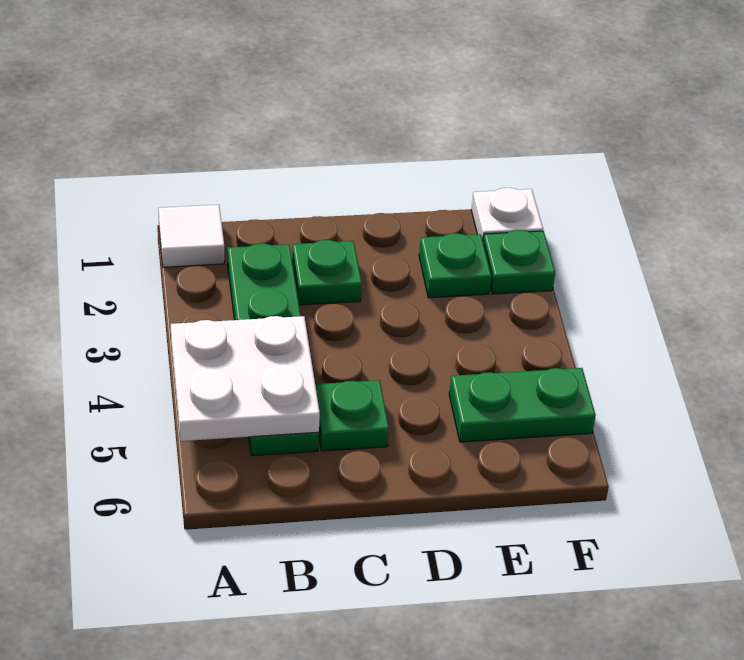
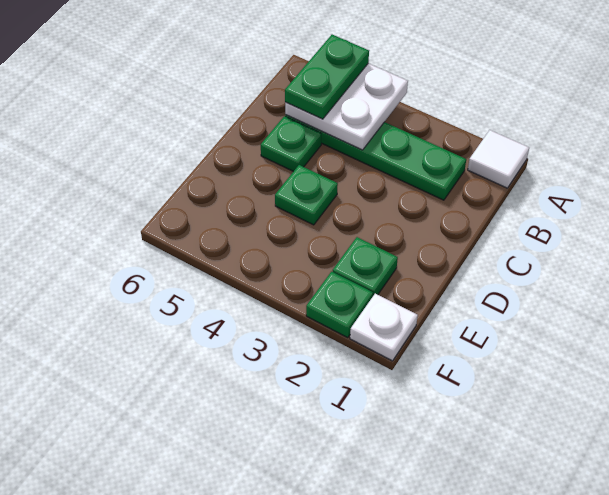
green 1x1 plate [292,240,362,305] -> green 1x1 plate moved to [275,165,338,225]
green 1x2 plate [449,368,596,442] -> green 1x2 plate moved to [285,35,369,119]

